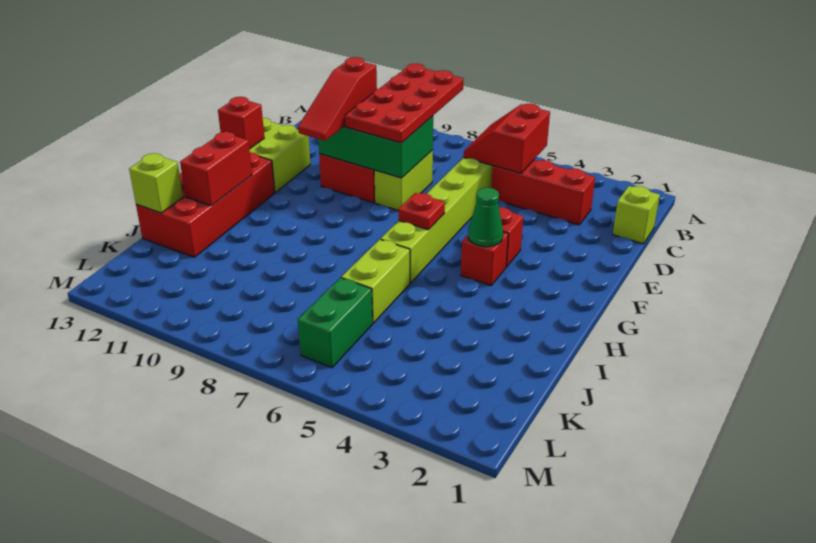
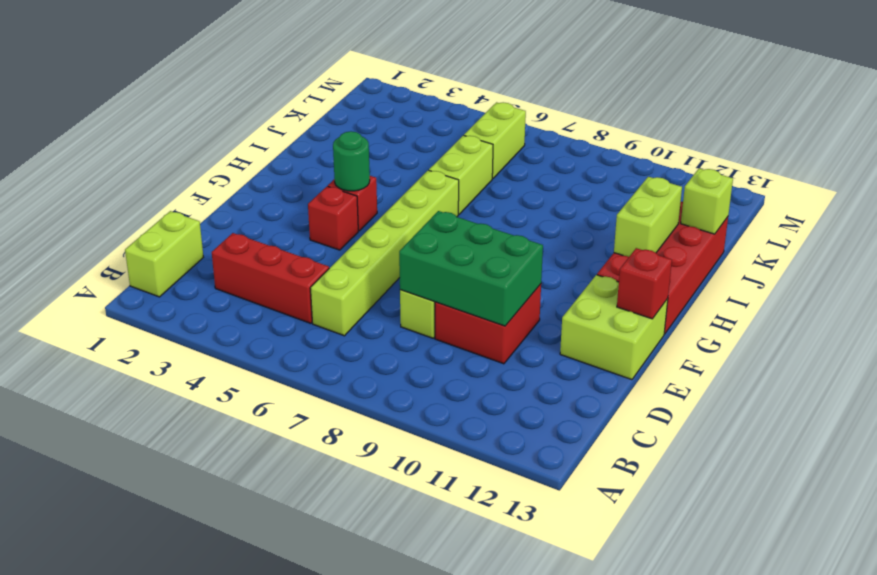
red 2x2 slope [463,104,550,173] -> none
red 2x4 plate [345,64,464,143] -> none
lime 1x1 brick [613,186,660,244] -> lime 1x2 brick [125,211,203,297]
red 1x3 slope [298,57,377,141] -> none
green 1x1 cone [468,188,503,247] -> green 1x1 round brick [333,131,370,191]
red 1x1 plate [398,193,445,230] -> none
red 1x2 brick [180,132,252,206] -> lime 1x2 brick [614,177,682,257]
green 1x2 brick [298,278,373,368] -> lime 1x2 brick [464,102,526,179]

